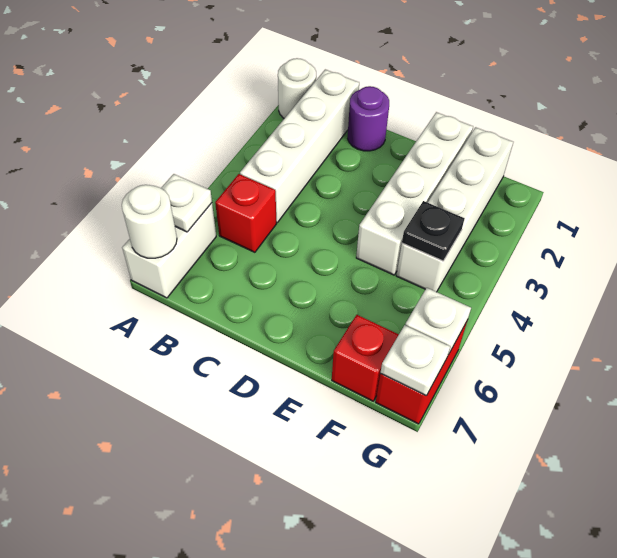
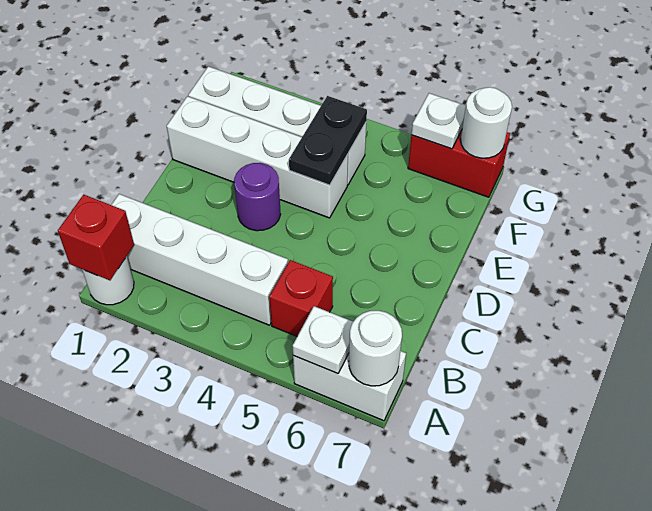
purple 1x1 round brick [348,86,389,151] -> purple 1x1 round brick moved to [234,163,281,231]
black 1x1 plate [402,201,465,261] -> black 1x2 plate [289,96,367,185]
red 1x1 brick [332,315,399,401] -> red 1x1 brick moved to [58,195,134,280]
white 1x1 plate [380,325,450,396] -> white 1x1 round brick [461,87,512,158]

